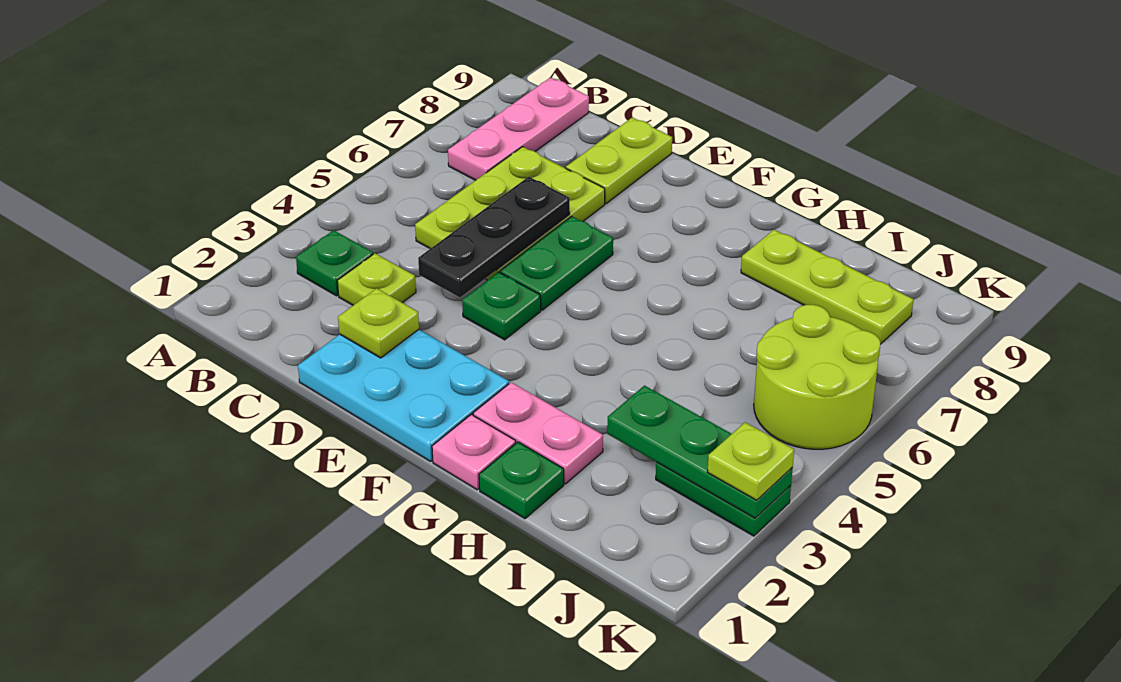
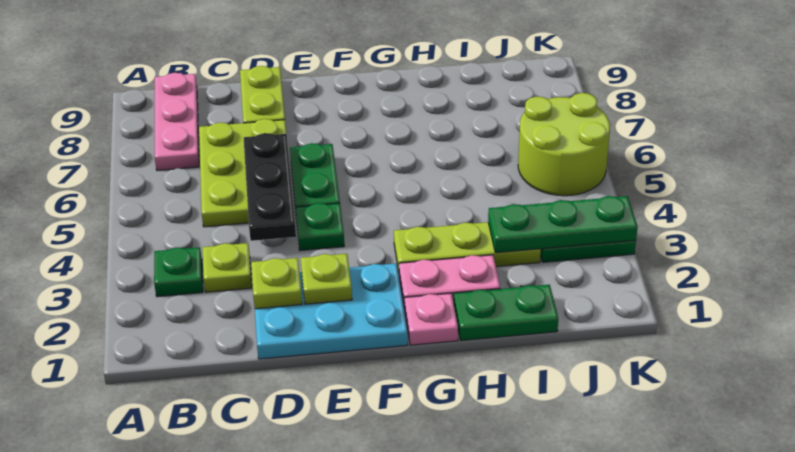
green 1x1 plate [479,442,564,519] -> green 1x2 plate [454,285,558,341]
lime 1x3 plate [741,230,914,344] -> lime 1x3 plate moved to [394,222,541,272]
lime 1x1 plate [707,422,794,500] -> lime 1x1 plate moved to [301,254,352,304]

